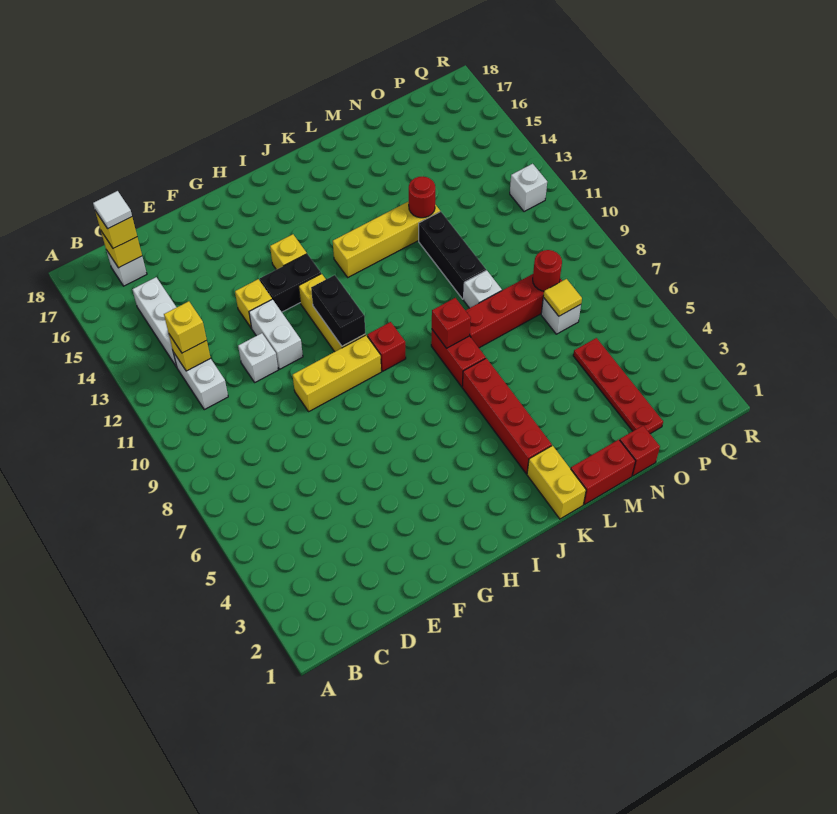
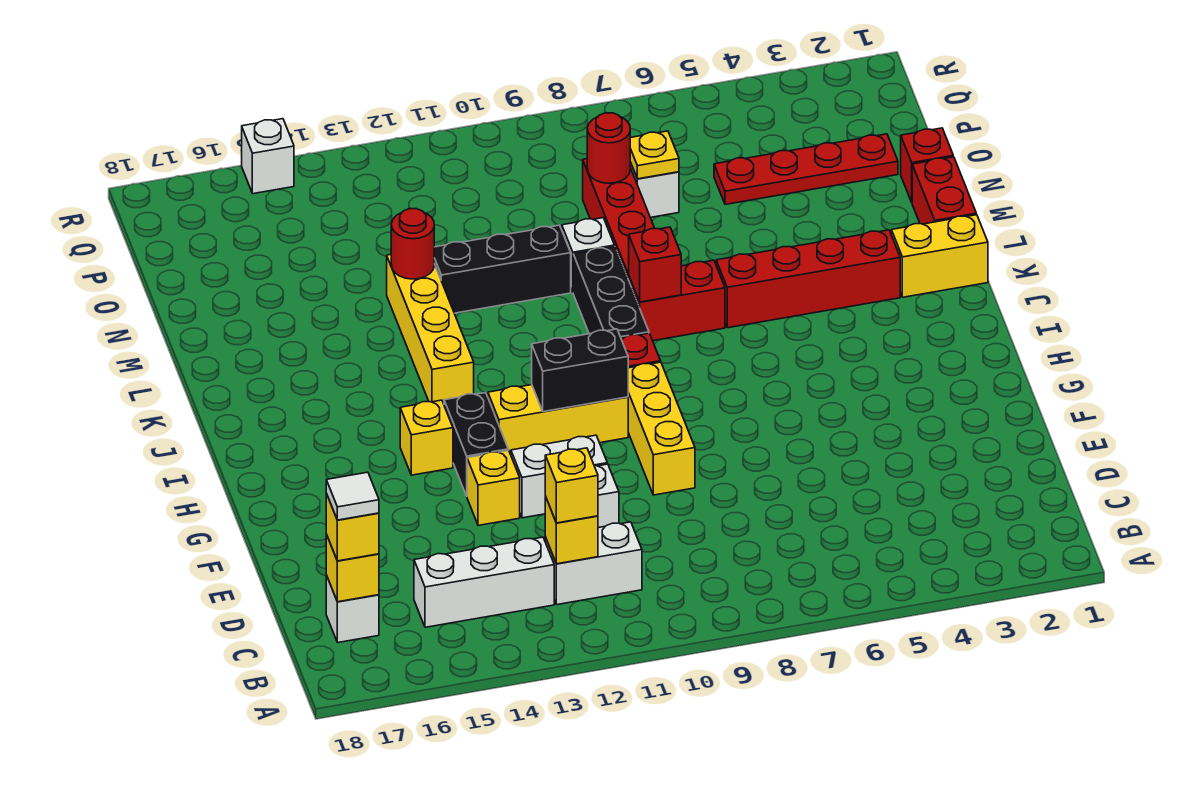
none -> black 1x3 brick [573,247,649,338]
yellow 1x1 tile [543,279,582,316] -> yellow 1x1 plate [630,131,679,179]
white 1x1 brick [510,164,547,212] -> white 1x1 brick moved to [242,119,294,194]

